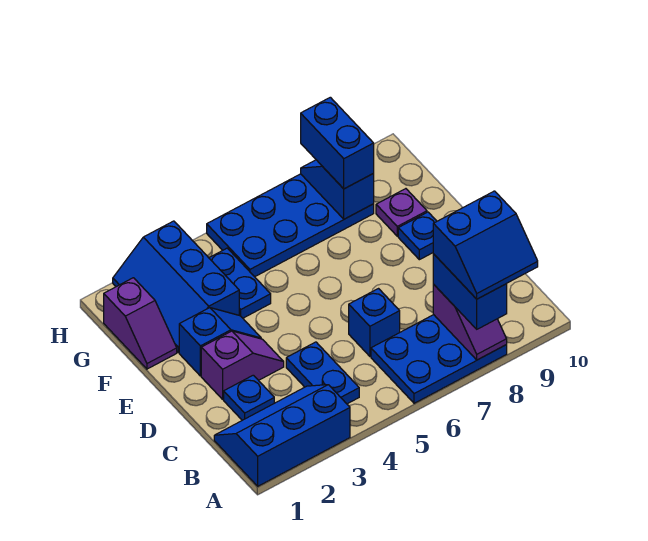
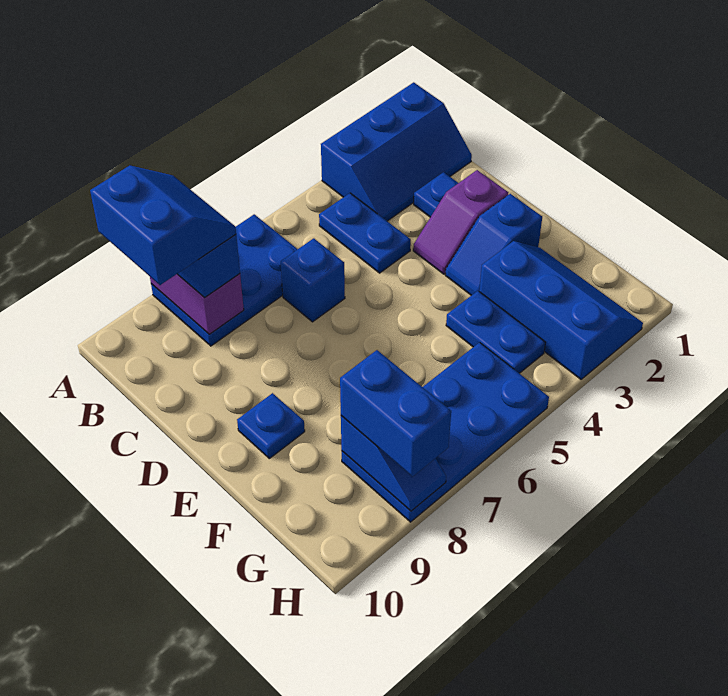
blue 2x2 slope [433,191,538,299] -> blue 2x2 slope turned to [90,165,236,285]
purple 1x2 slope [104,278,177,369] -> none
purple 1x1 plate [376,189,427,236] -> none

